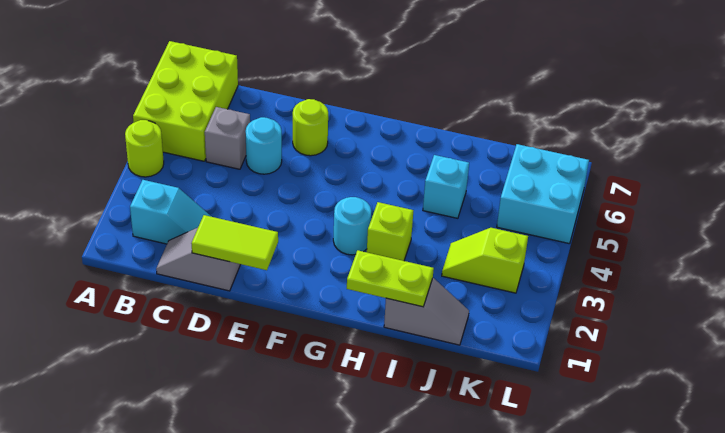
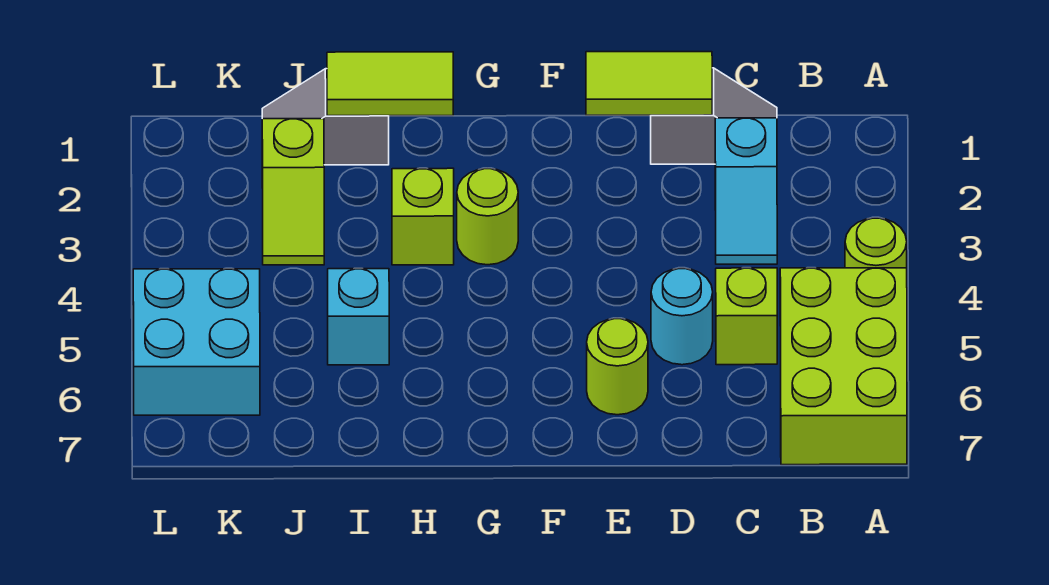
cyan 1x2 slope [130,180,212,244] -> cyan 1x2 slope turned to [715,118,777,264]
grey 1x1 brick [205,107,250,169] -> lime 1x1 brick [716,268,777,365]
cyan 1x1 round brick [333,197,371,255] -> lime 1x1 round brick [457,168,518,265]
lime 1x2 plate [347,250,434,307] -> lime 1x2 tile [327,52,453,116]
lime 1x2 slope [442,228,528,293] -> lime 1x2 slope turned to [262,119,324,265]

